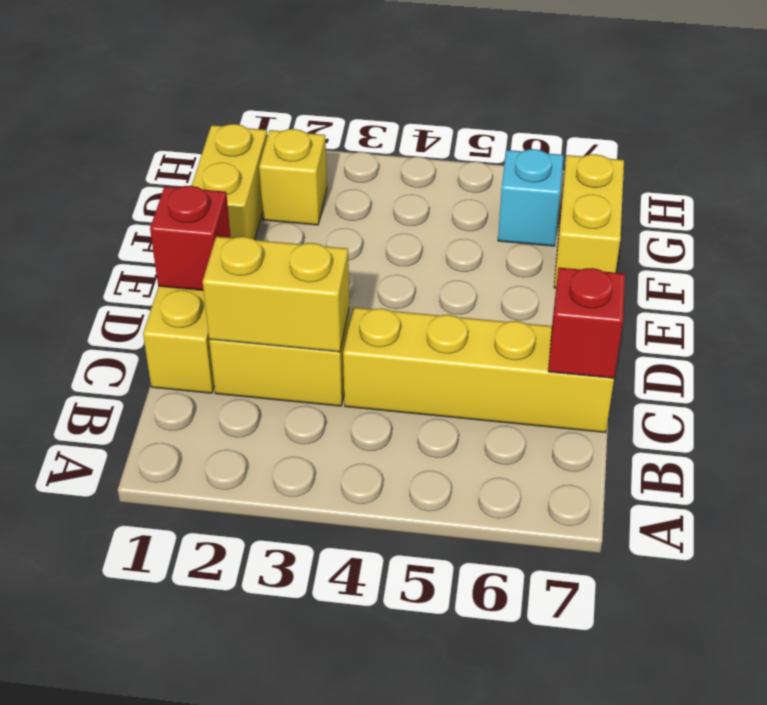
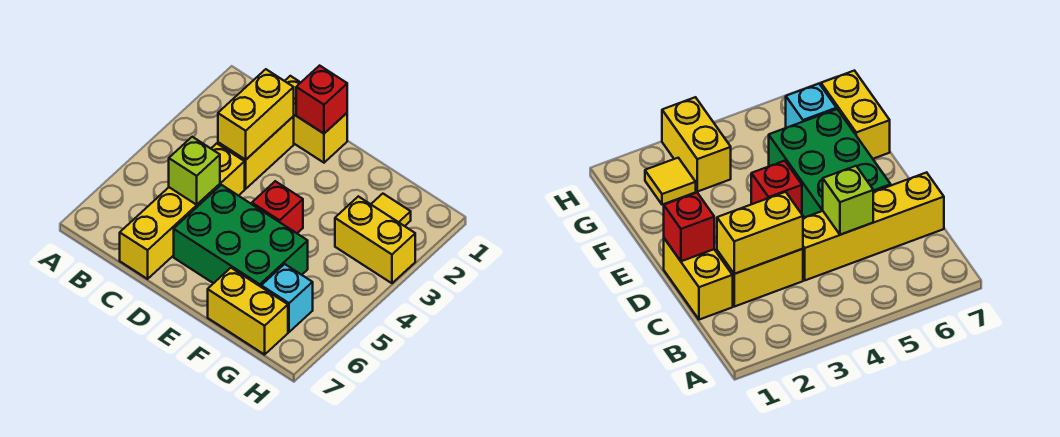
none -> lime 1x1 brick [169,137,220,205]
red 1x1 brick [548,268,625,378] -> red 1x1 brick moved to [252,181,303,233]
none -> green 2x3 brick [174,185,308,287]
yellow 1x2 brick [192,124,267,240] -> yellow 1x2 brick moved to [335,196,415,283]
yellow 1x1 brick [259,129,327,225] -> yellow 1x1 tile [371,194,411,226]

